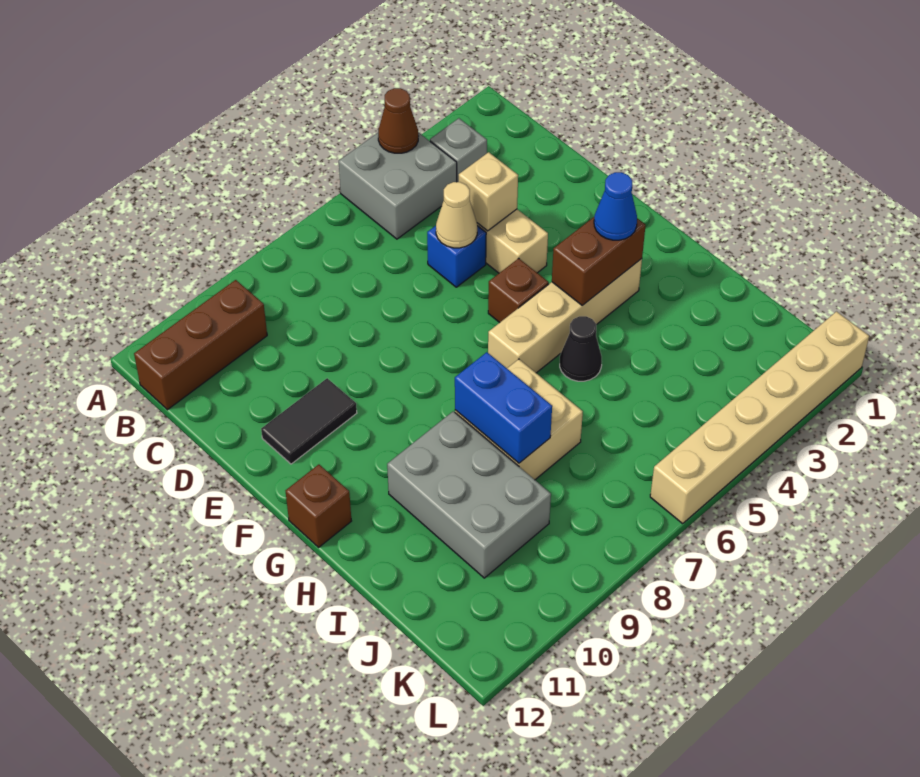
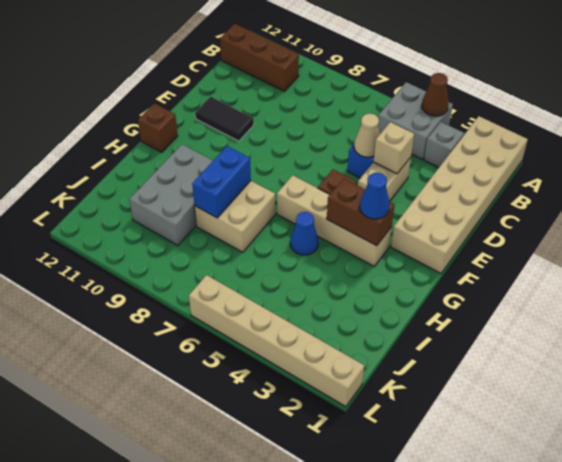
none -> tan 2x6 brick [391,116,528,273]
black 1x1 cone [560,316,602,381] -> blue 1x1 cone [290,212,318,255]

